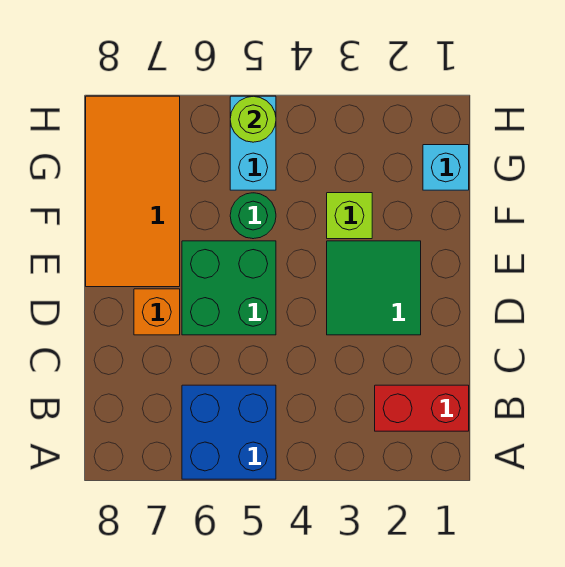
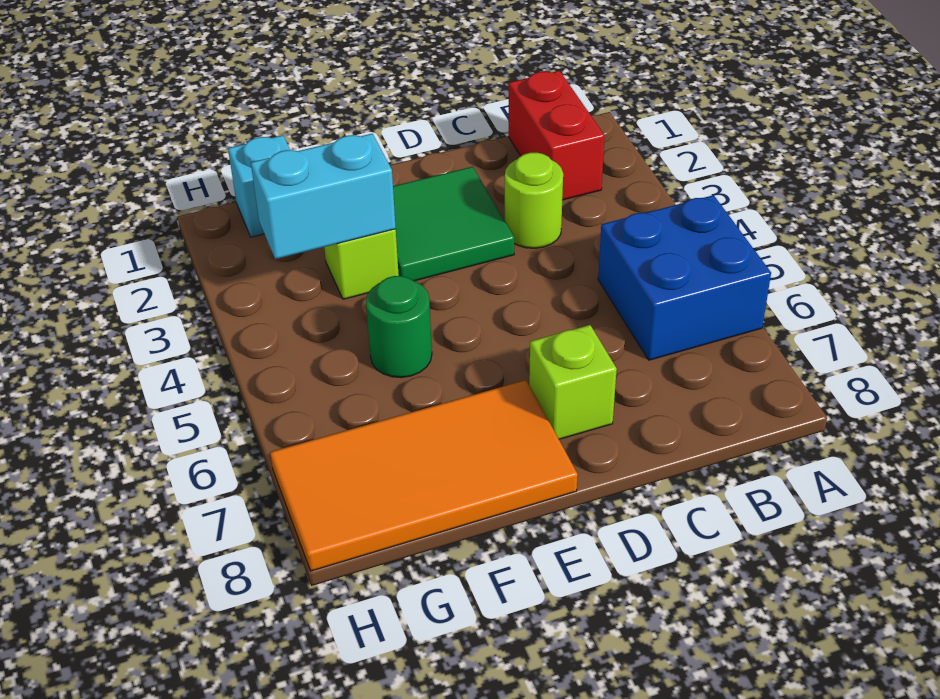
green 2x2 brick [182,241,276,335] -> none
orange 1x1 brick [134,289,180,335] -> lime 1x1 brick [529,325,617,439]
cyan 1x2 brick [230,96,276,190] -> cyan 1x2 brick moved to [251,134,396,259]
lime 1x1 round brick [230,96,276,142] -> lime 1x1 round brick moved to [505,153,563,248]

